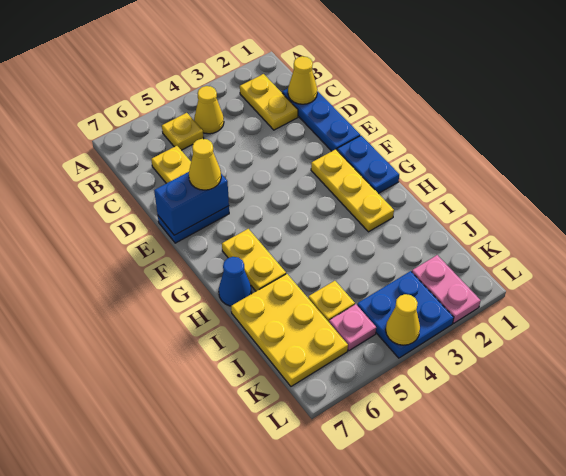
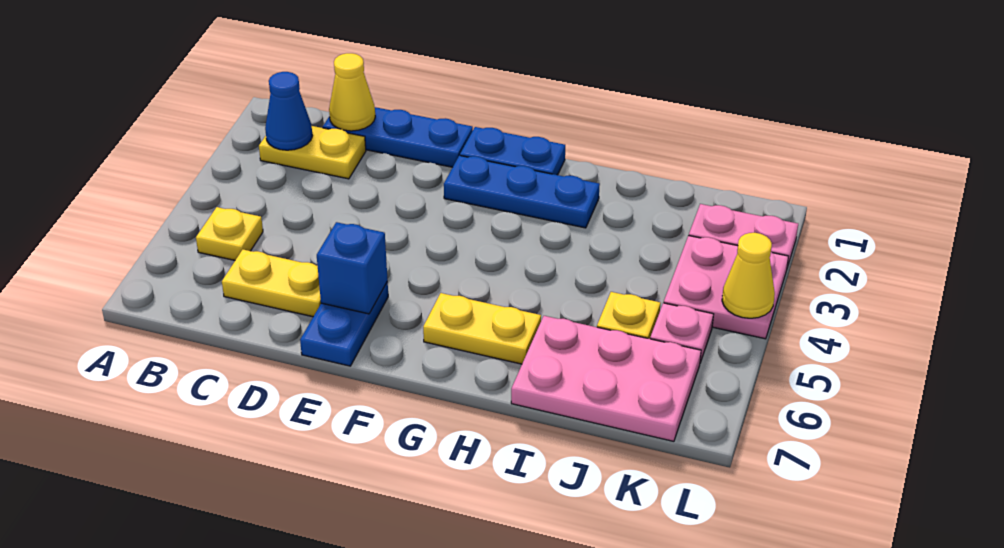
yellow 1x1 cone [194,86,224,134] -> none
blue 1x2 brick [154,172,229,235] -> blue 1x1 brick [317,222,388,314]
yellow 1x1 cone [189,139,221,190] -> none
yellow 1x3 plate [311,149,394,232] -> blue 1x3 plate [444,155,600,228]
blue 1x1 cone [219,257,252,306] -> blue 1x1 cone moved to [265,72,312,150]
yellow 2x3 plate [231,274,348,386] -> pink 2x3 plate [511,316,701,441]
blue 2x2 plate [357,271,454,358] -> pink 2x2 plate [664,236,789,339]

